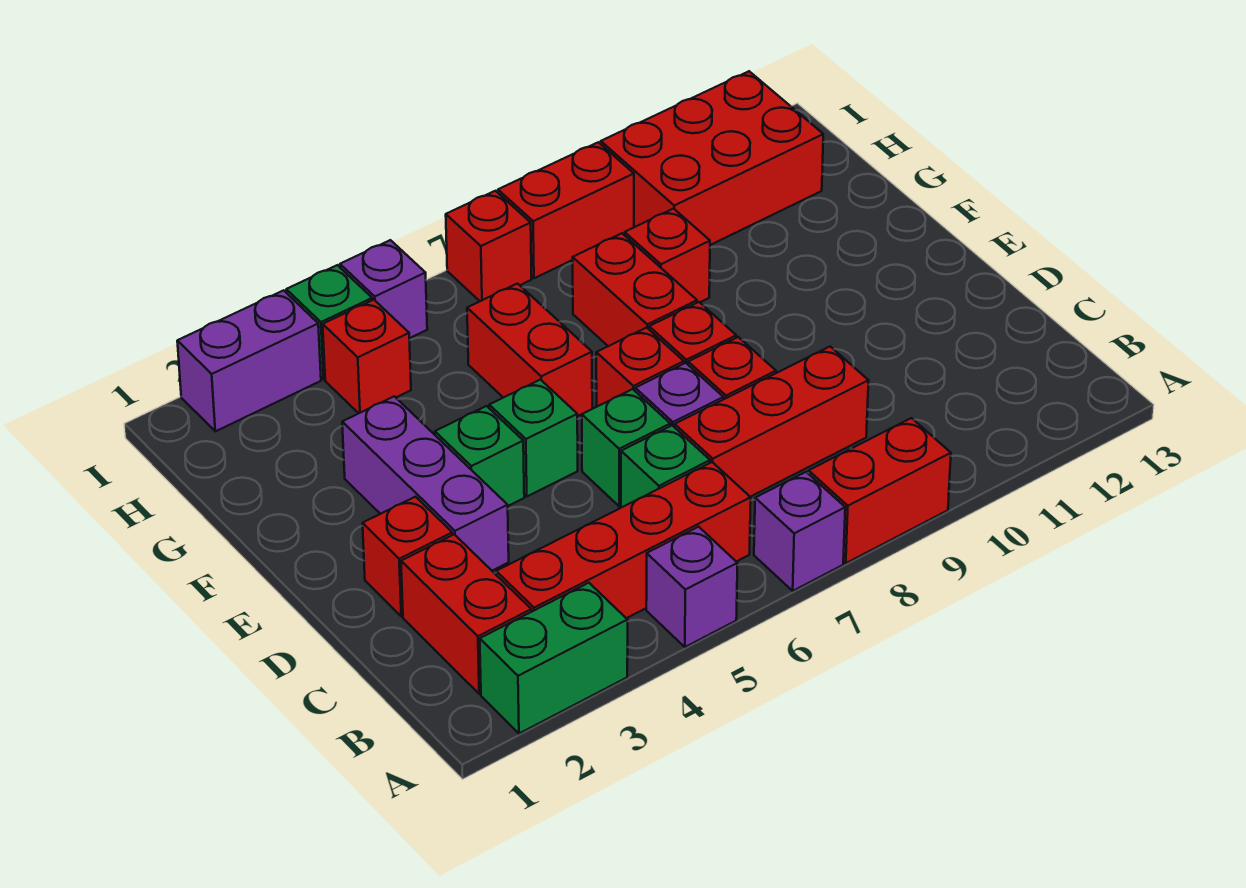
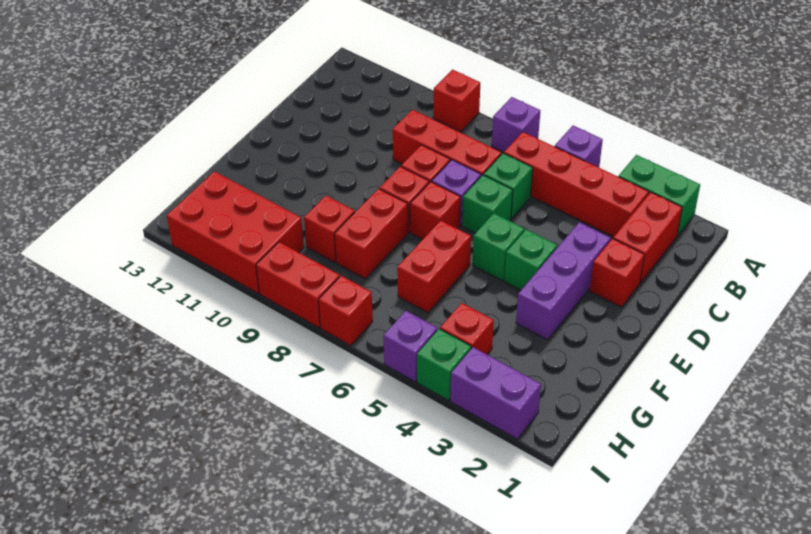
red 1x2 brick [809,418,951,563] -> red 1x1 brick [433,70,480,132]

